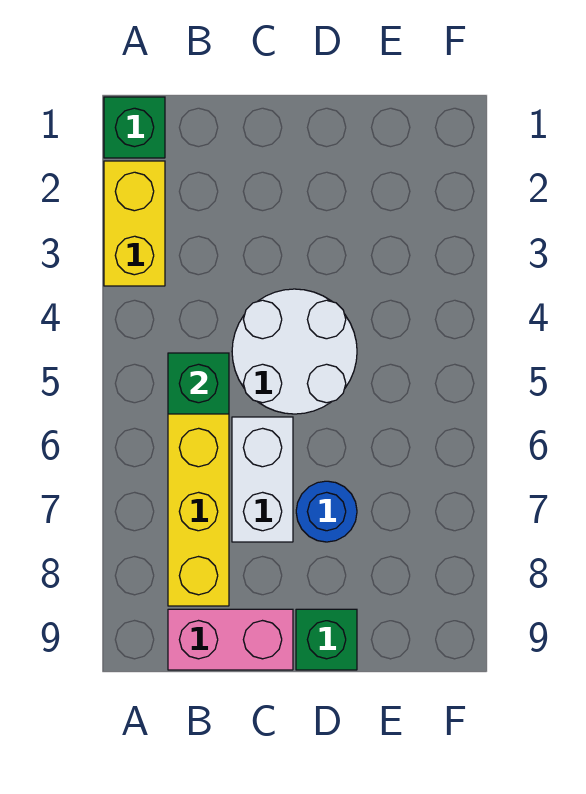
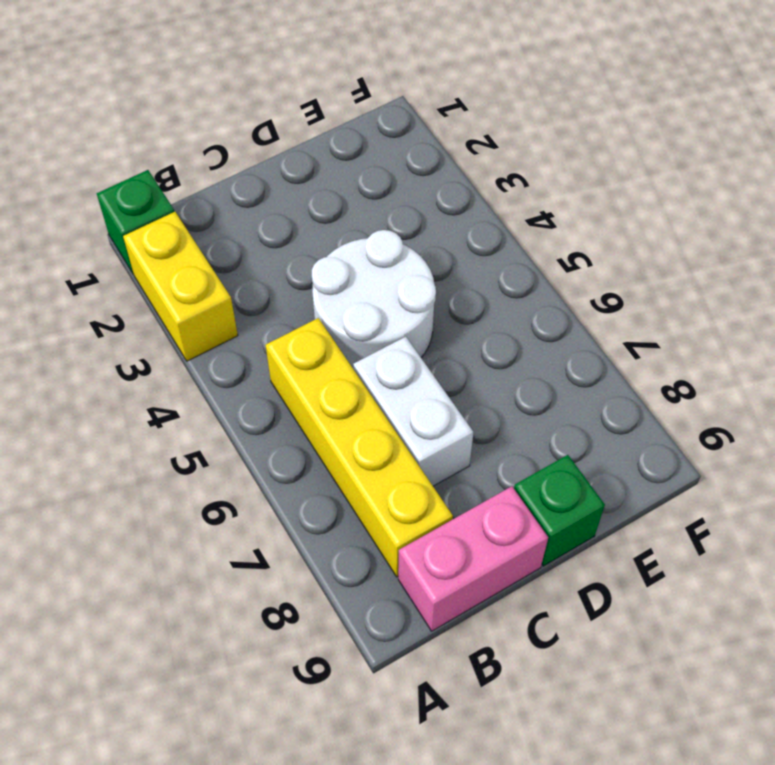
green 1x1 brick [168,353,229,414] -> none
blue 1x1 round brick [296,481,357,542] -> none

